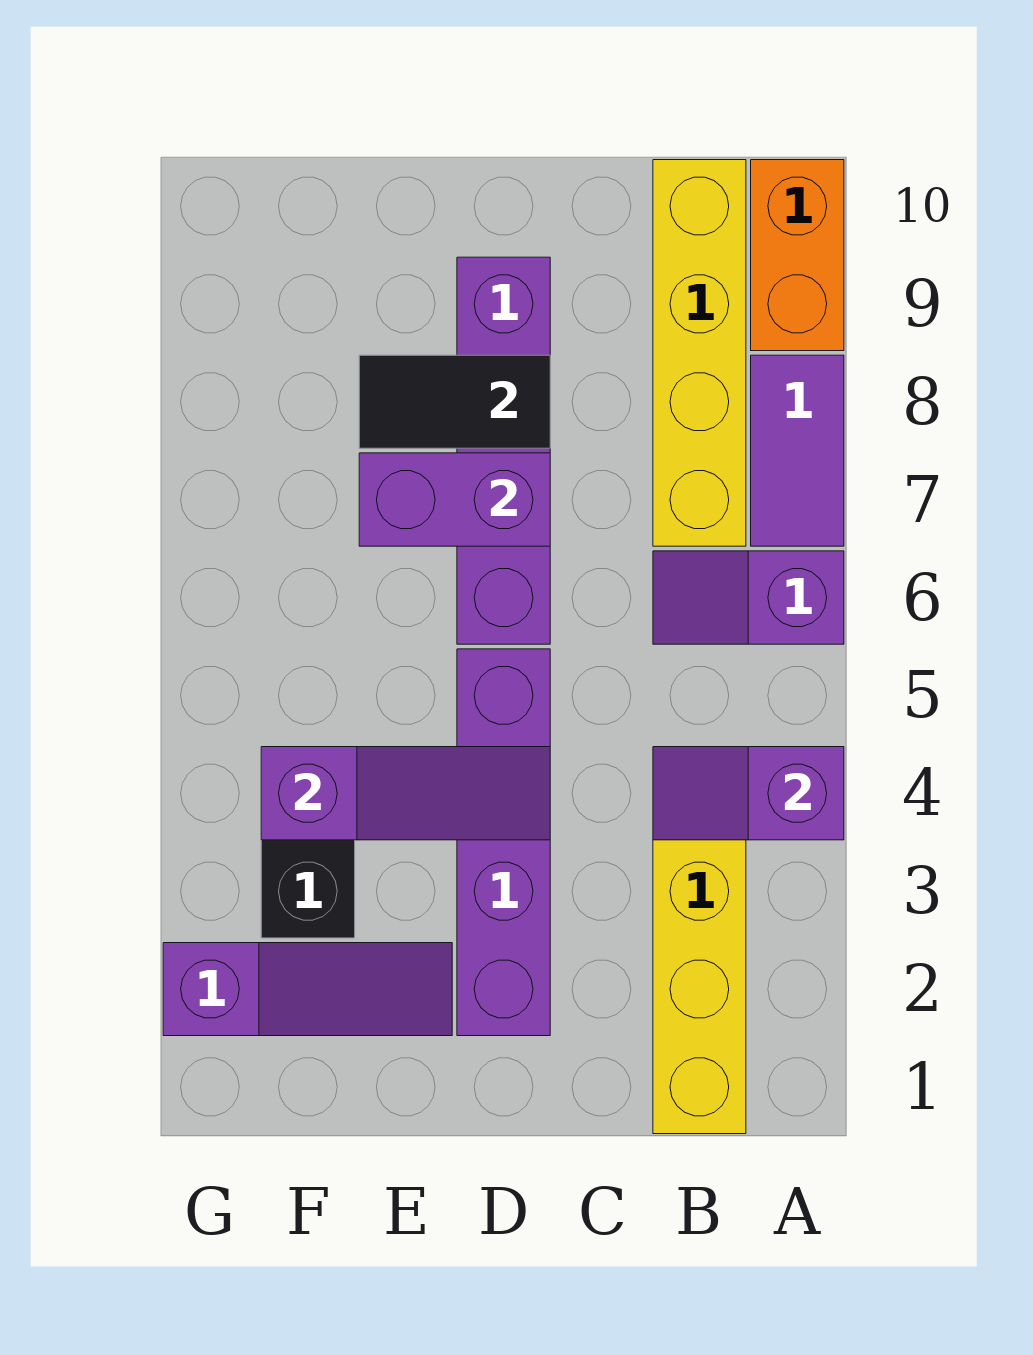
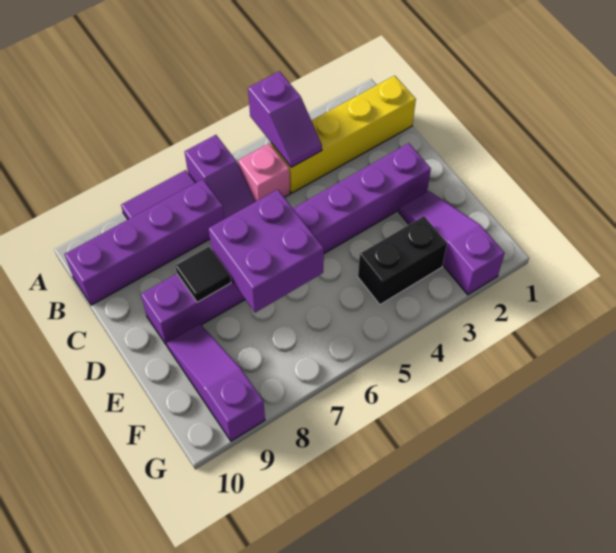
orange 1x2 brick [751,160,844,351] -> none
none -> pink 1x1 brick [238,144,290,202]
yellow 1x4 brick [653,160,746,546] -> purple 1x4 brick [65,179,224,305]
purple 1x3 slope [261,747,550,840] -> purple 1x3 slope moved to [167,324,265,441]
purple 1x2 brick [359,453,550,546] -> purple 2x2 brick [208,190,324,313]
black 1x2 tile [359,355,550,448] -> black 1x1 tile [175,247,231,302]

